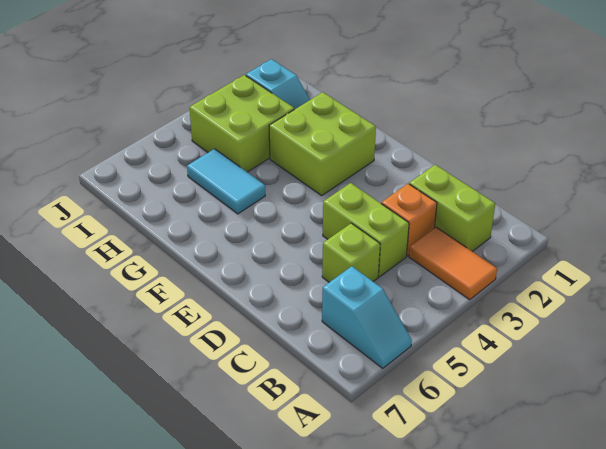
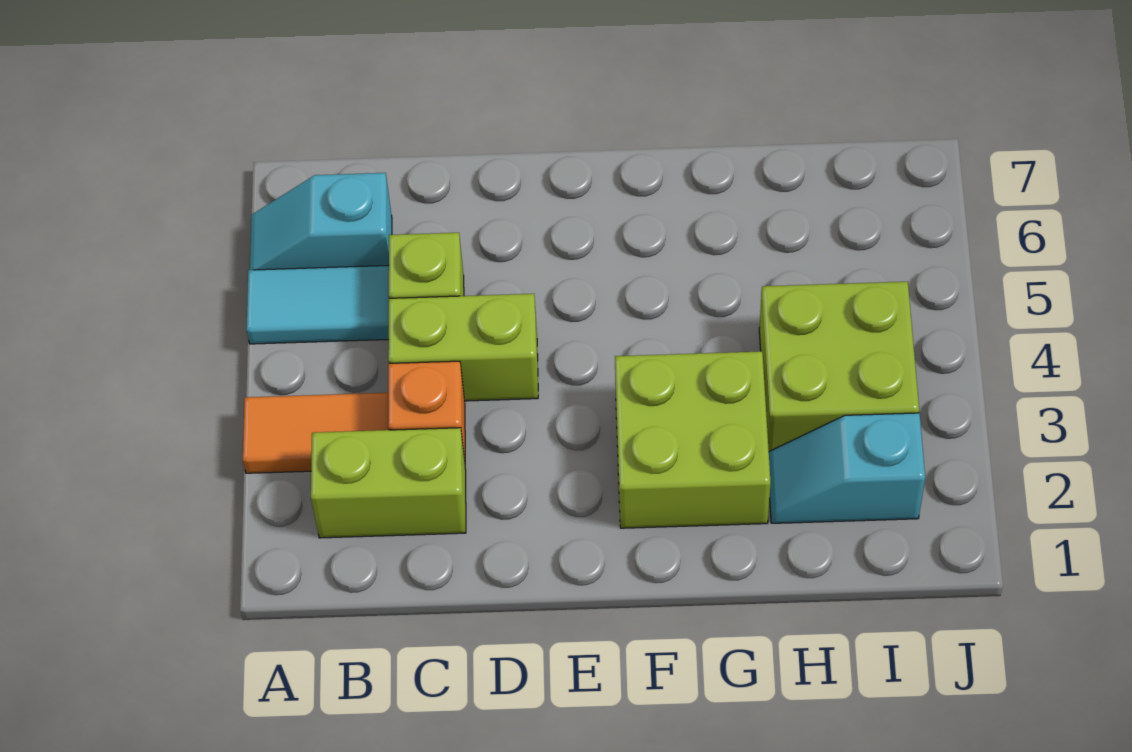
cyan 1x2 tile [187,149,265,214] -> cyan 1x2 tile moved to [246,265,389,344]

